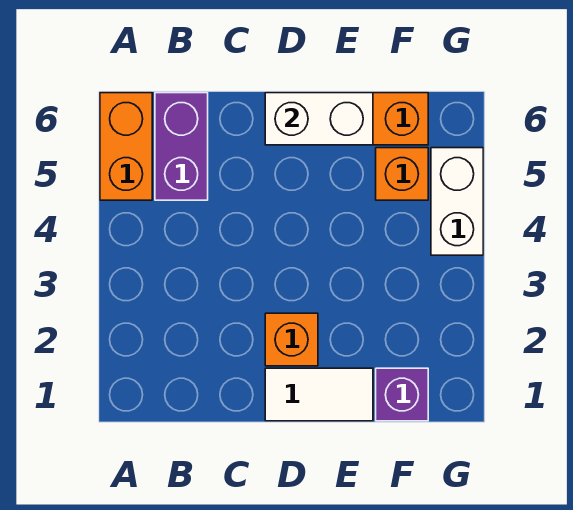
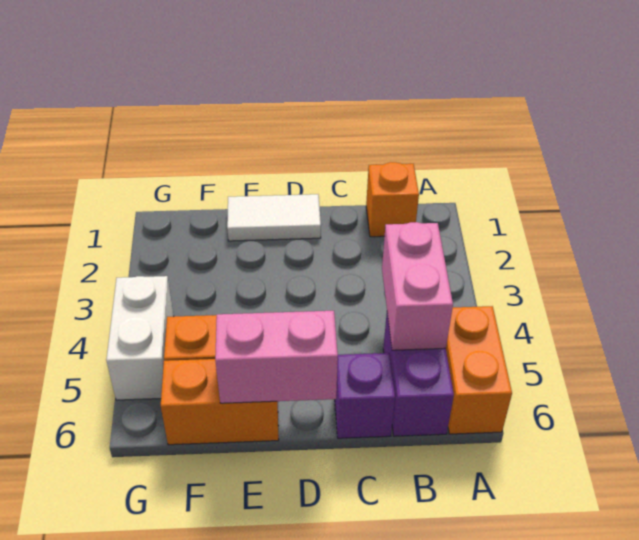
none -> pink 1x2 brick [382,222,453,350]
orange 1x1 brick [265,313,318,366] -> orange 1x1 brick moved to [366,162,419,237]
white 1x2 brick [265,93,373,145] -> pink 1x2 brick [215,311,338,403]
purple 1x1 brick [376,368,428,421] -> purple 1x1 brick moved to [335,353,395,438]

